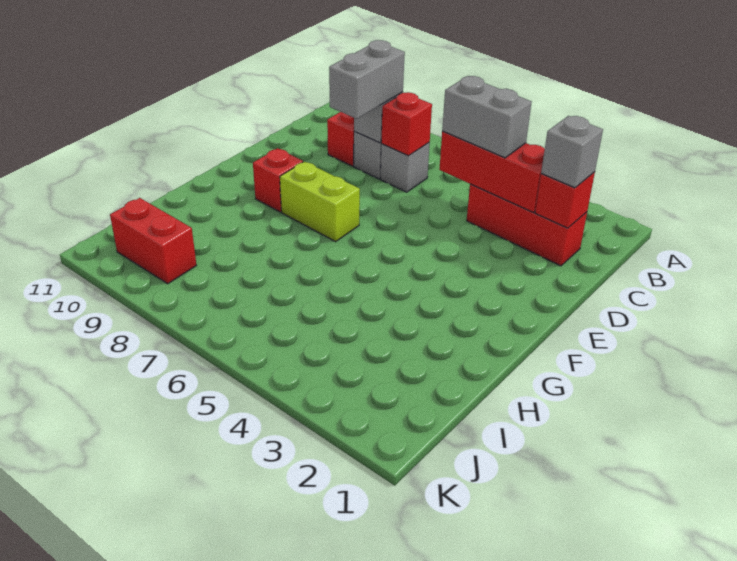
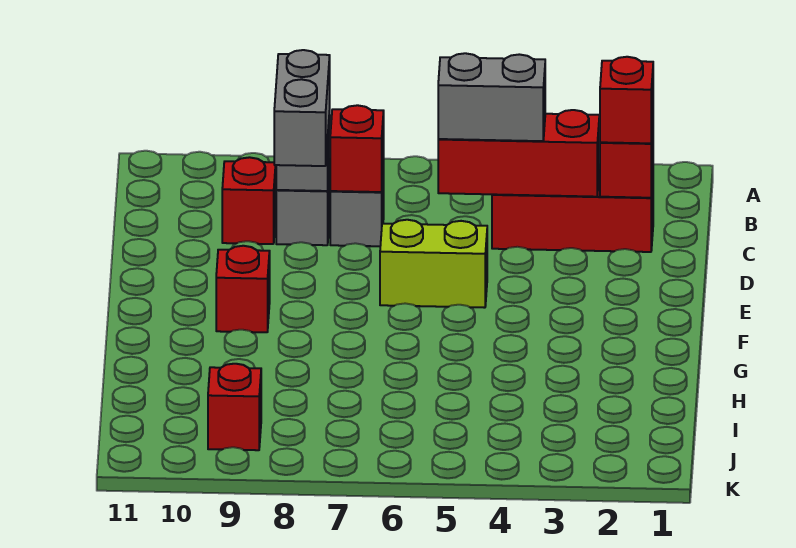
grey 1x1 brick [541,116,603,188] -> red 1x1 brick [600,57,653,143]
lime 1x2 brick [280,162,360,241] -> lime 1x2 brick moved to [380,220,487,308]
red 1x2 brick [110,198,196,284] -> red 1x1 brick [208,364,261,450]

